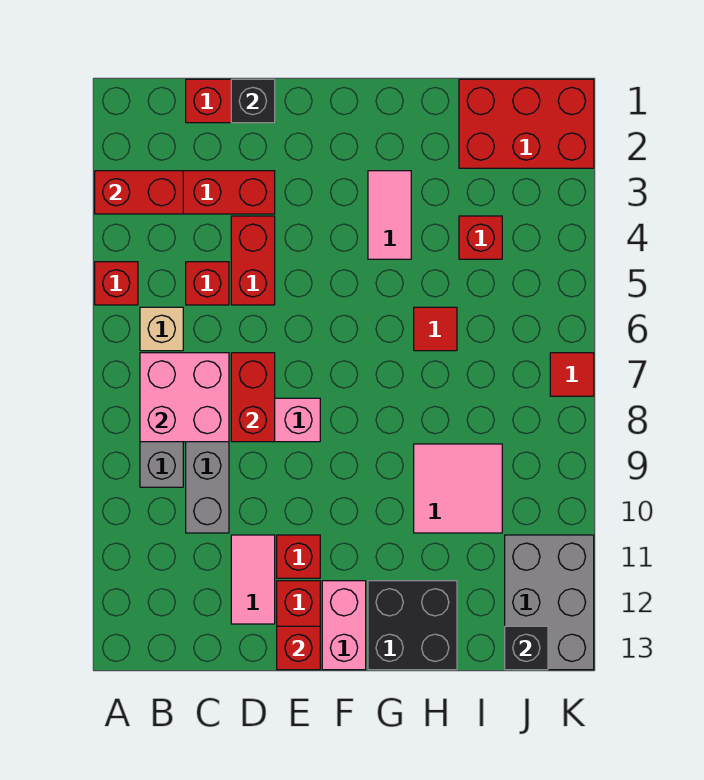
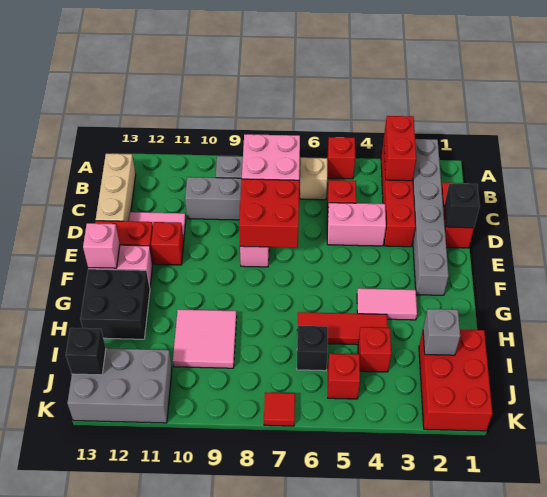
none -> grey 1x6 brick [413,139,449,295]
none -> tan 1x3 brick [96,154,136,221]
red 1x2 brick [231,216,275,305] -> pink 1x2 brick [327,203,386,246]
red 1x2 brick [231,353,275,442] -> red 2x2 brick [239,179,299,248]
red 1x1 brick [277,626,320,670] -> red 1x1 brick moved to [328,354,360,399]
none -> pink 1x1 brick [83,223,120,268]
red 1x1 tile [414,307,457,351] -> red 1x3 tile [297,312,388,345]
none -> grey 1x1 brick [423,309,460,355]
none -> black 1x1 brick [297,326,328,371]

